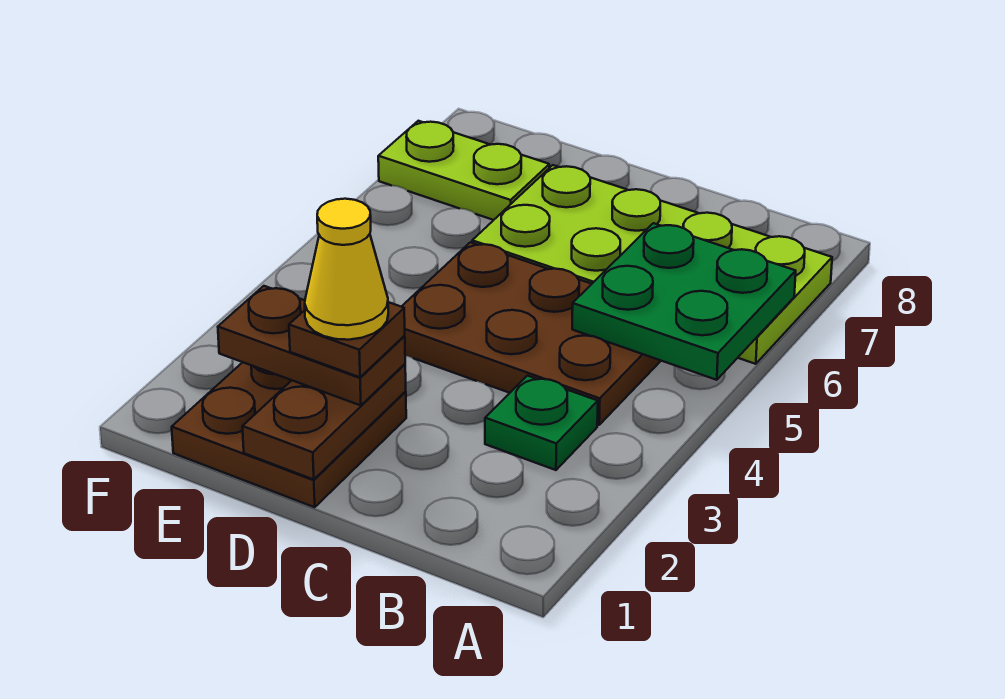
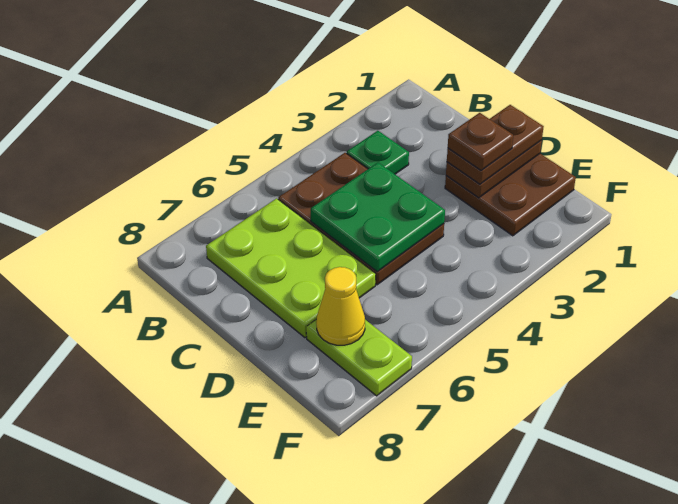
green 2x2 plate [572,223,796,380] -> green 2x2 plate moved to [311,163,445,271]
lime 2x4 plate [472,165,832,364] -> lime 2x3 plate [206,198,376,338]
brown 1x2 plate [218,286,405,406] -> brown 1x2 plate turned to [447,105,544,184]
yellow 1x1 cone [305,199,388,340] -> yellow 1x1 cone moved to [316,267,365,345]

